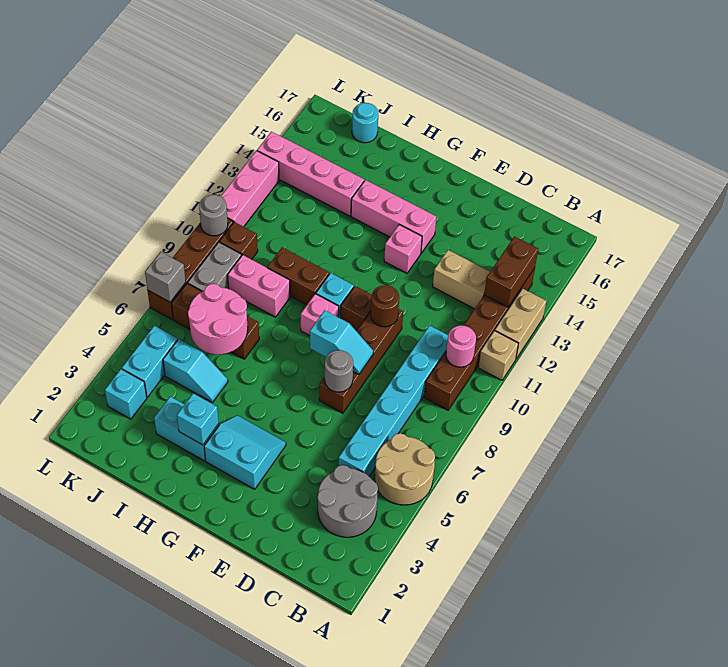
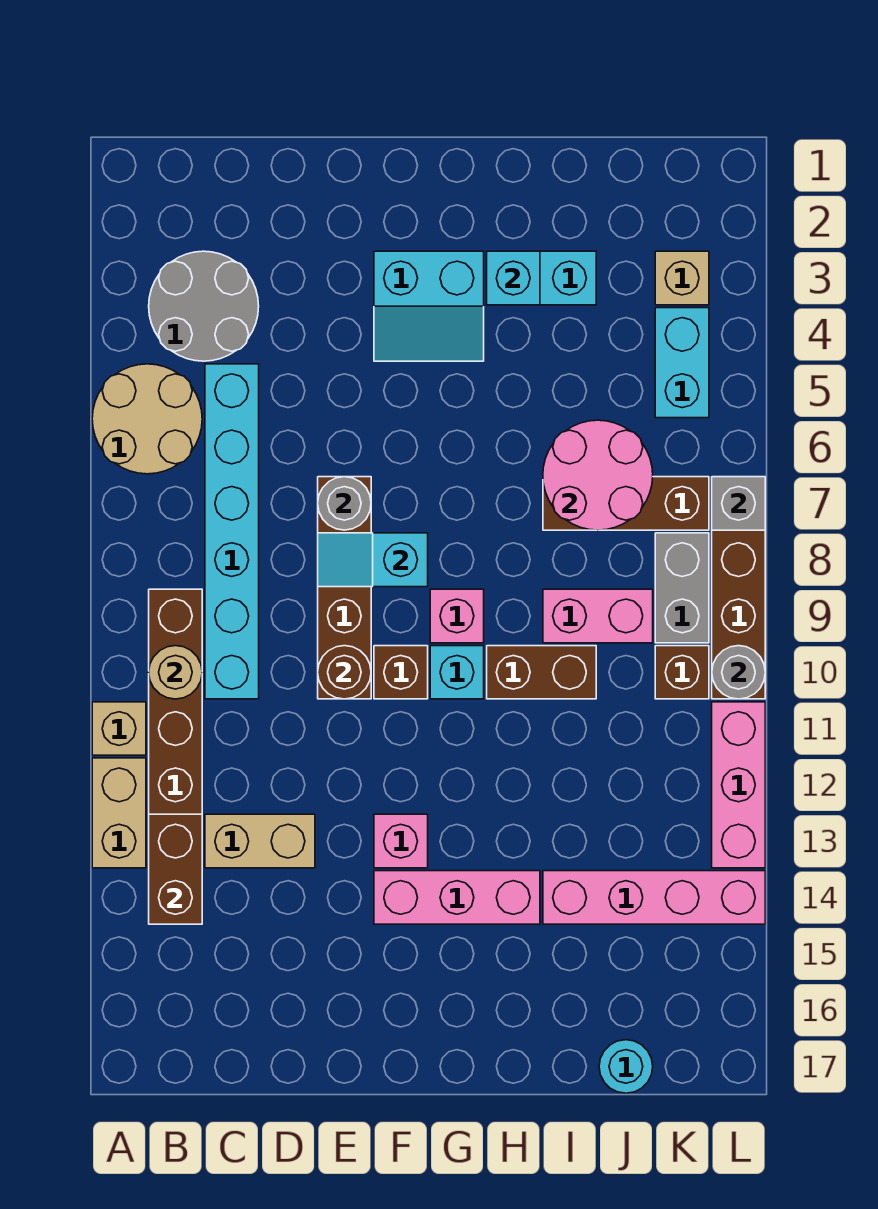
pink 1x1 round brick [446,325,476,367] -> tan 1x1 round brick [149,646,202,699]
cyan 1x2 slope [163,339,228,403] -> none
cyan 1x1 brick [105,369,147,419] -> tan 1x1 brick [655,251,709,305]

